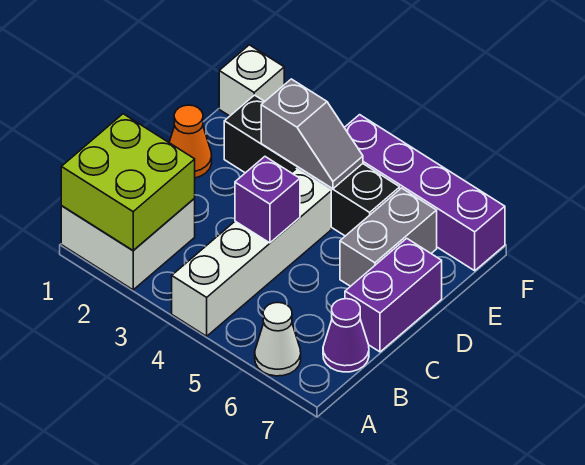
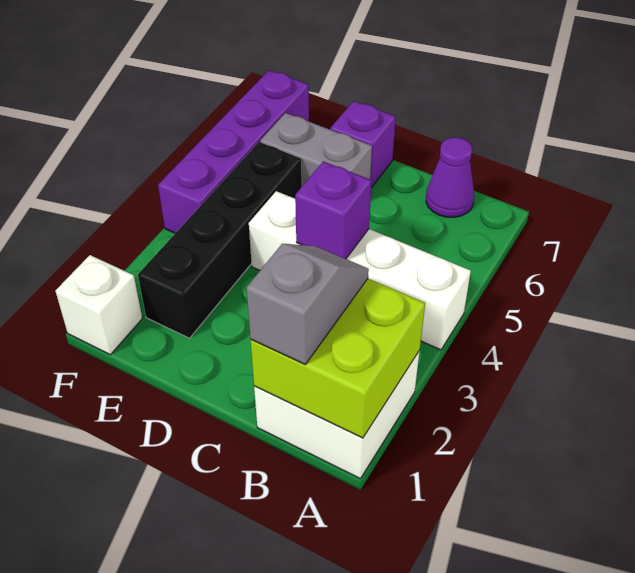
white 1x1 cone [255,303,301,376] -> none
purple 1x2 brick [345,238,442,352] -> purple 1x1 brick [330,101,396,188]
orange 1x1 cone [169,105,212,178] -> none
grey 1x2 slope [261,79,363,189] -> grey 1x2 slope moved to [247,244,369,364]

